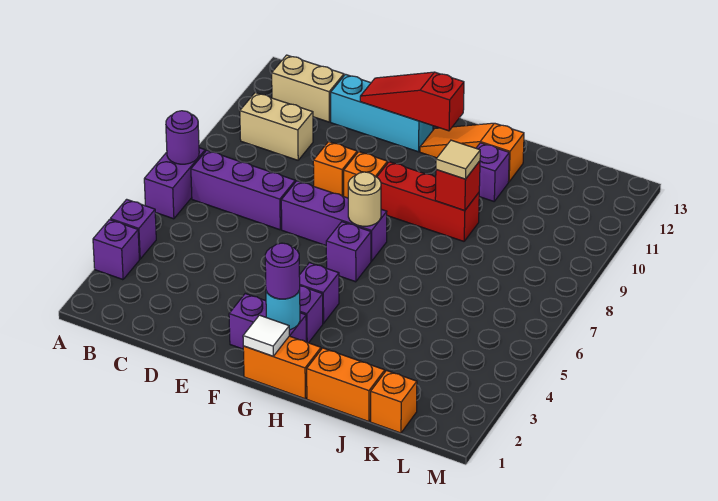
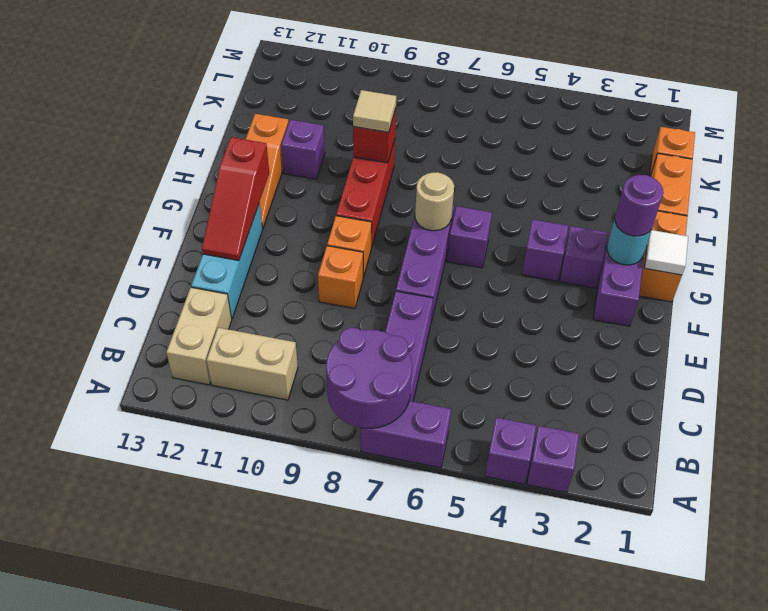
purple 1x1 round brick [166,111,199,164] -> purple 2x2 round brick [326,328,412,428]
tan 1x2 brick [240,93,313,160] -> tan 1x2 brick turned to [207,328,298,400]

